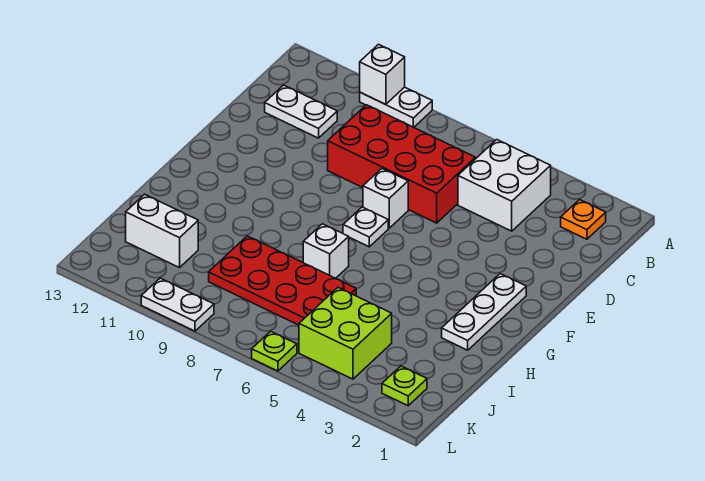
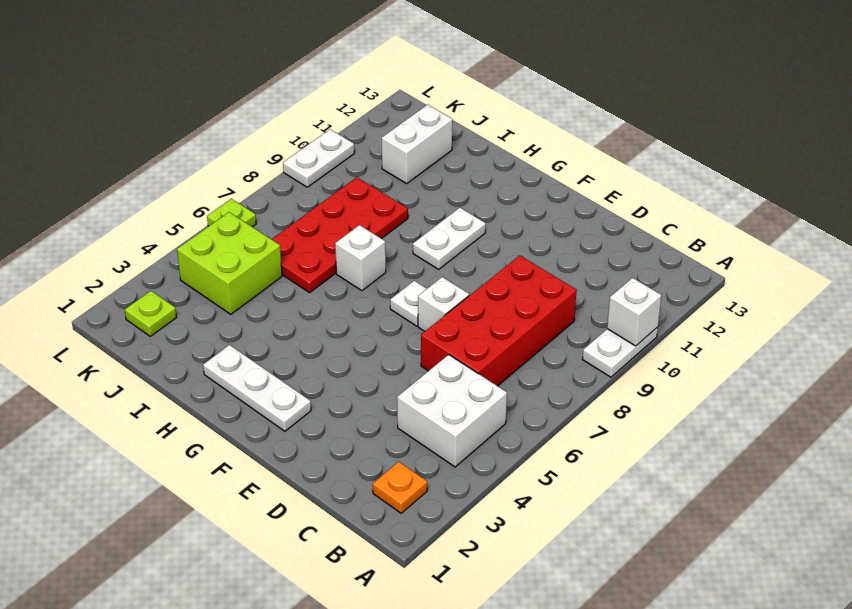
white 1x2 plate [265,85,337,138] -> white 1x2 plate moved to [413,208,486,269]

